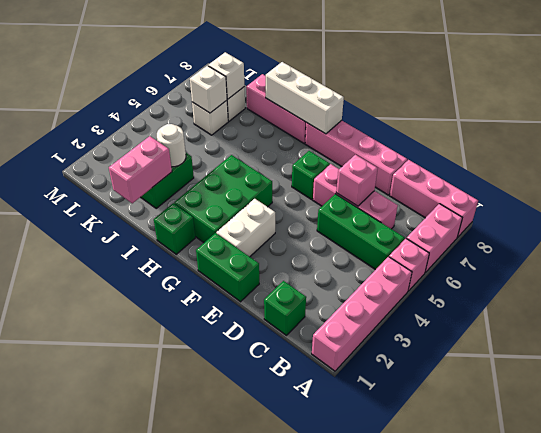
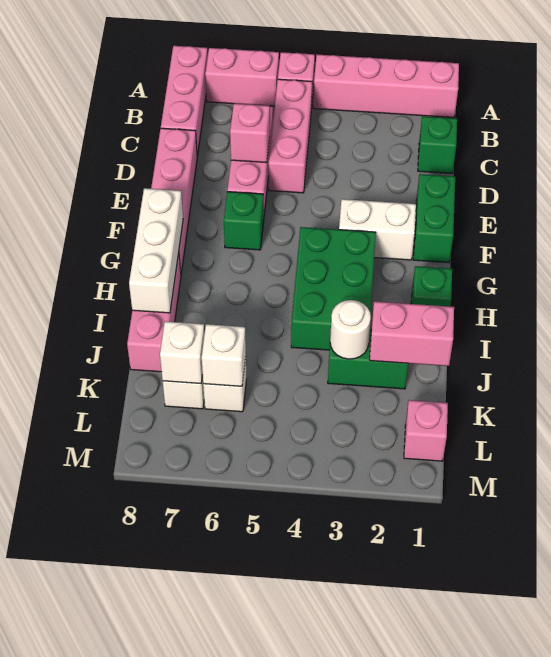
green 1x3 brick [317,194,405,270] -> pink 1x3 brick [269,79,312,193]
green 2x3 brick [174,155,272,242] -> green 2x3 brick turned to [291,227,376,350]
none -> pink 1x1 brick [404,400,448,461]

